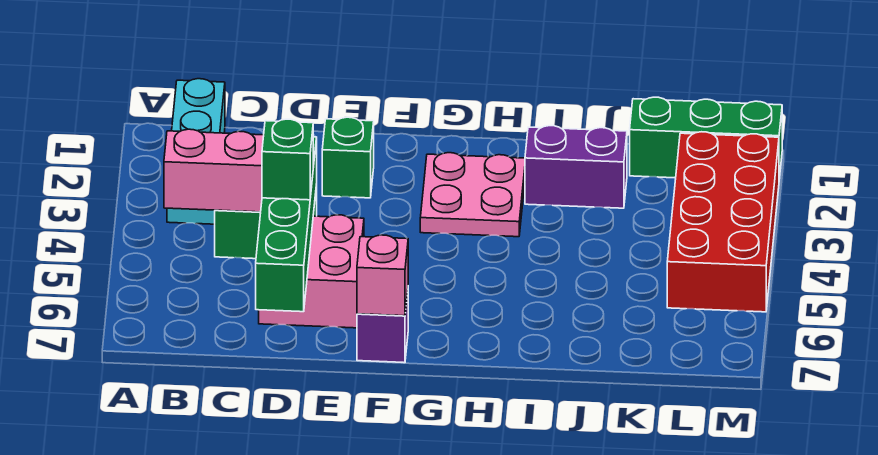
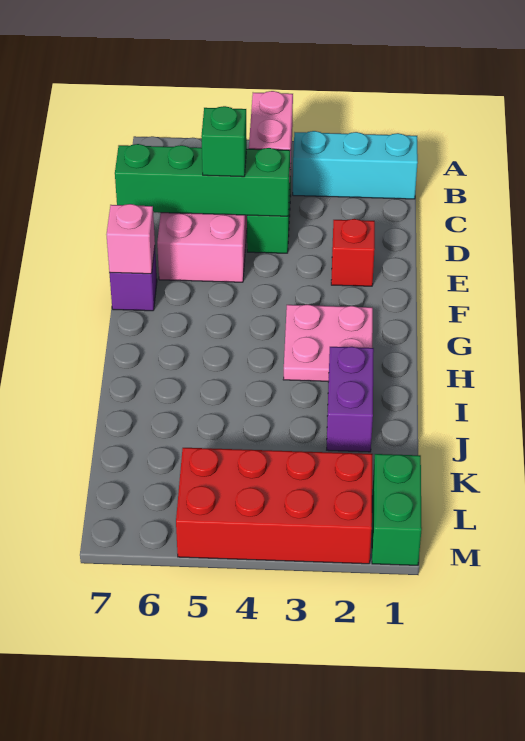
green 1x1 brick [322,117,374,198] -> red 1x1 brick [331,219,375,286]
green 1x3 brick [630,97,782,179] -> green 1x2 brick [372,454,422,565]

